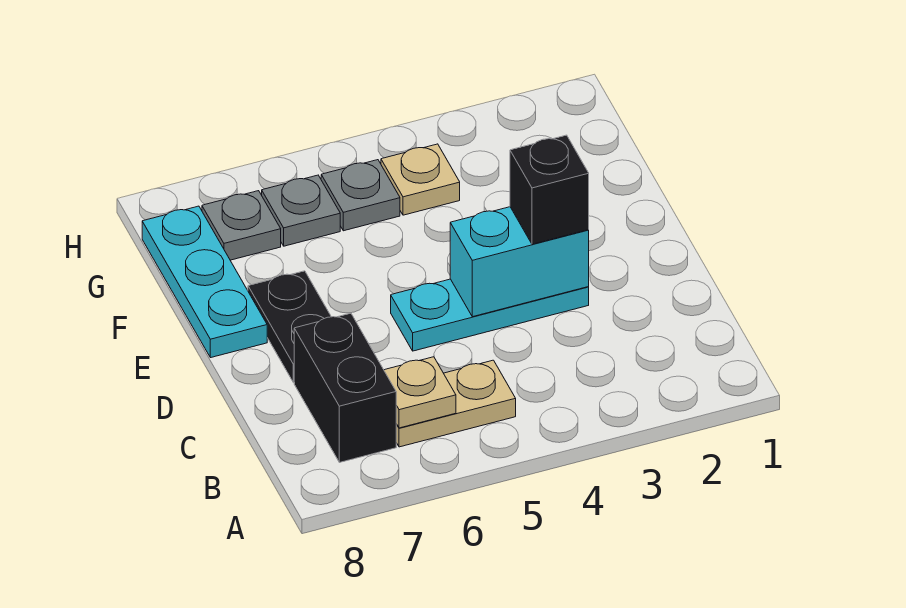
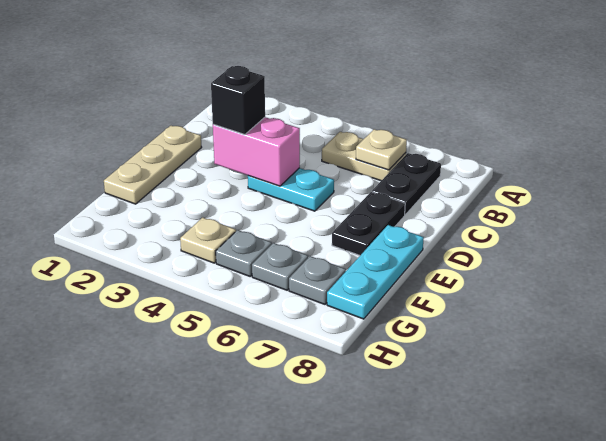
black 1x2 brick [294,313,396,462] -> black 1x2 plate [372,153,441,215]
none -> tan 1x3 plate [104,126,202,204]
cyan 1x3 plate [391,279,589,351] -> cyan 1x2 plate [248,168,334,211]
cyan 1x2 brick [450,207,589,317] -> pink 1x2 brick [213,117,300,186]

